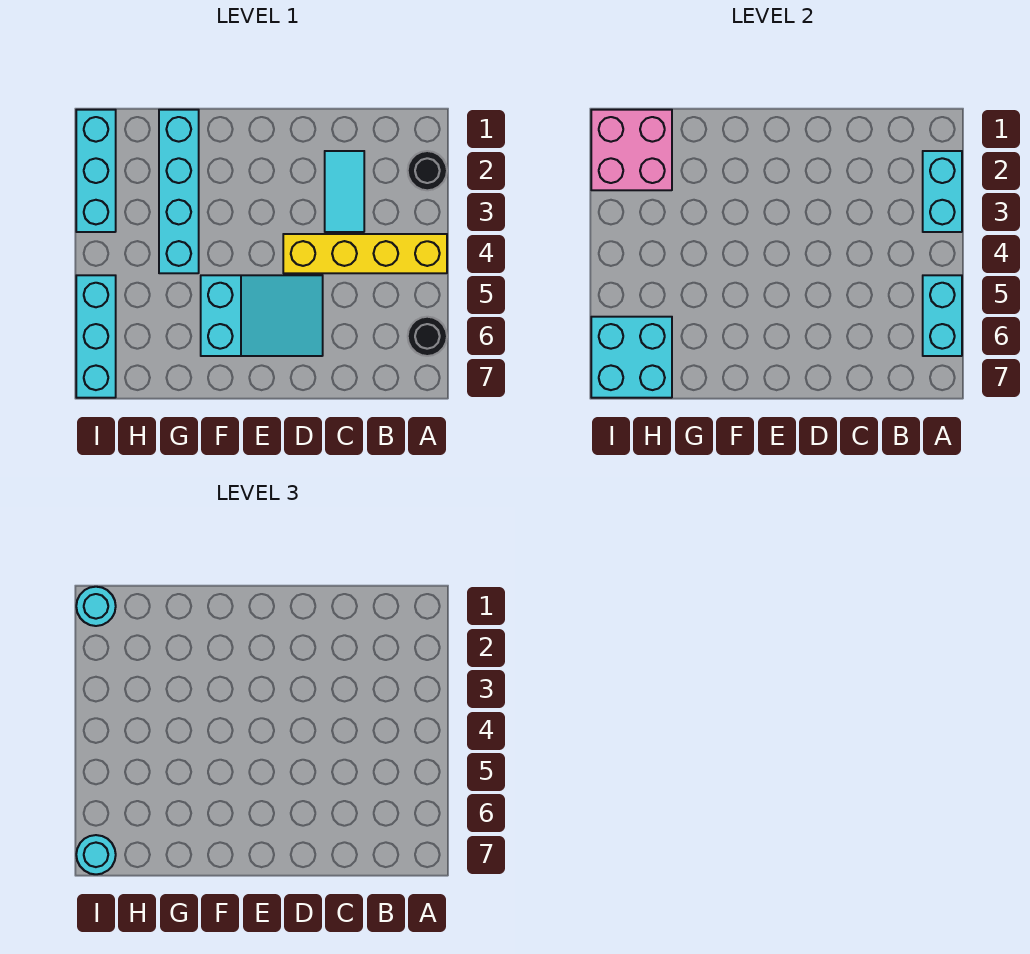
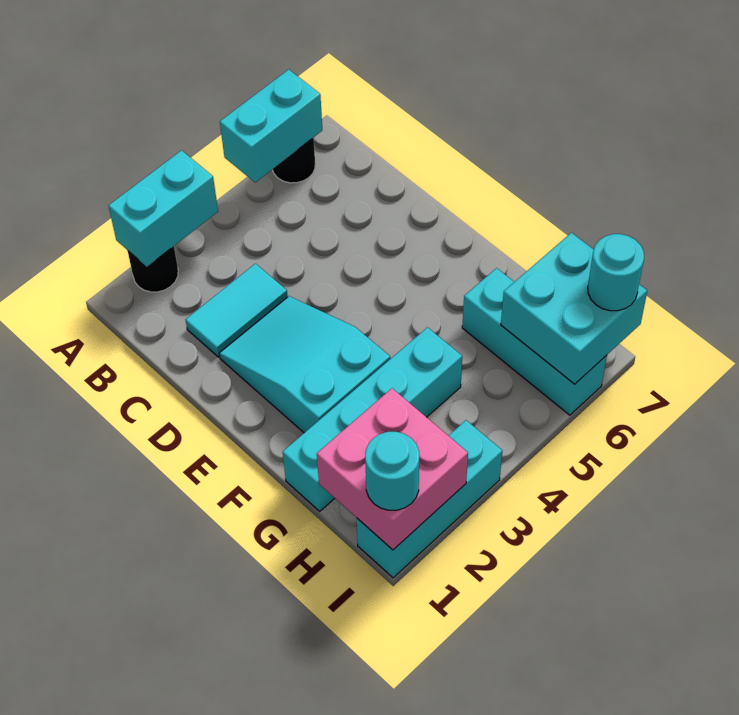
yellow 1x4 brick [283,234,447,273] -> none
cyan 2x3 slope [201,275,323,356] -> cyan 2x3 slope moved to [219,296,390,433]
cyan 1x3 brick [76,275,116,398] -> cyan 1x3 brick turned to [462,268,607,415]

